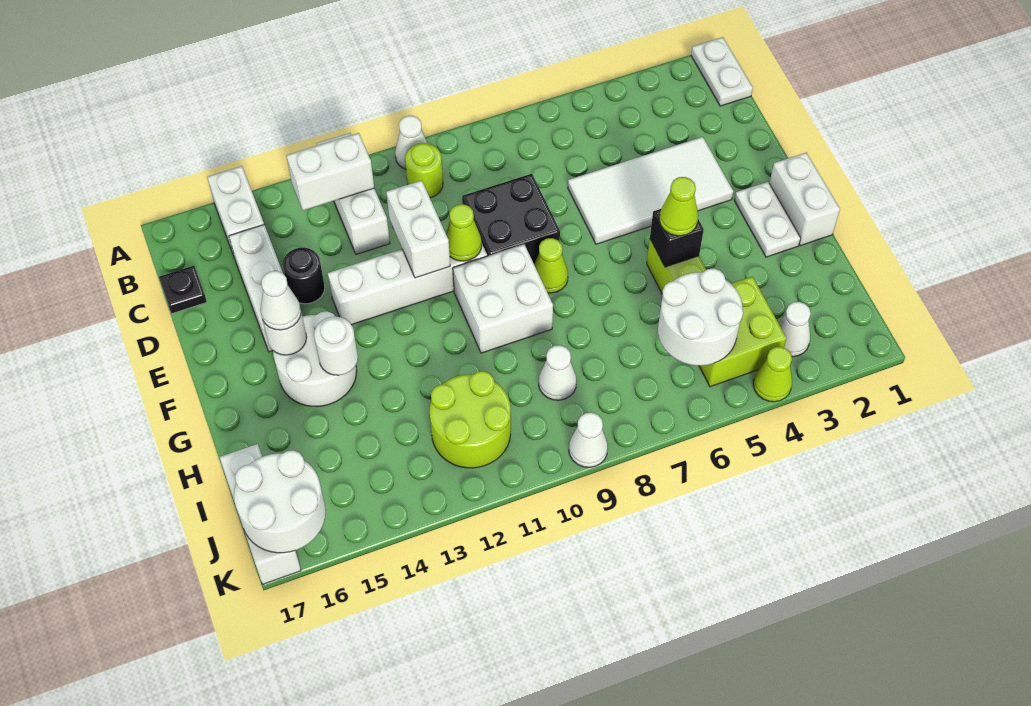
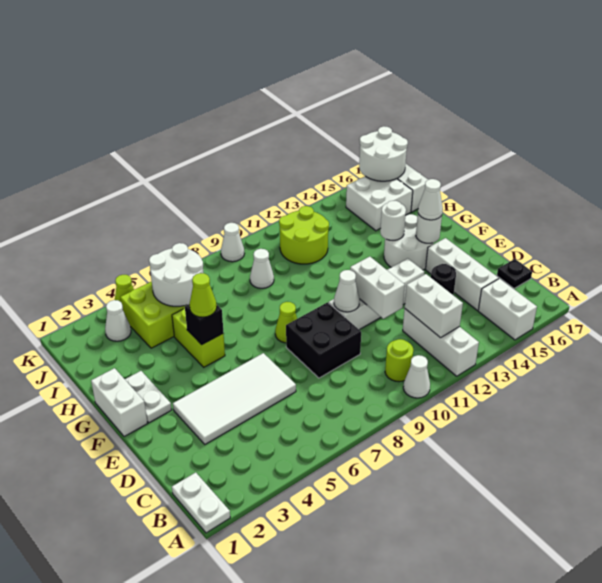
white 1x2 brick [286,133,374,210] -> white 1x2 brick turned to [405,274,463,338]
lime 1x1 cone [446,204,482,261] -> white 1x1 cone [334,270,360,312]
white 2x2 brick [453,245,553,353] -> white 2x2 brick moved to [346,176,413,231]

